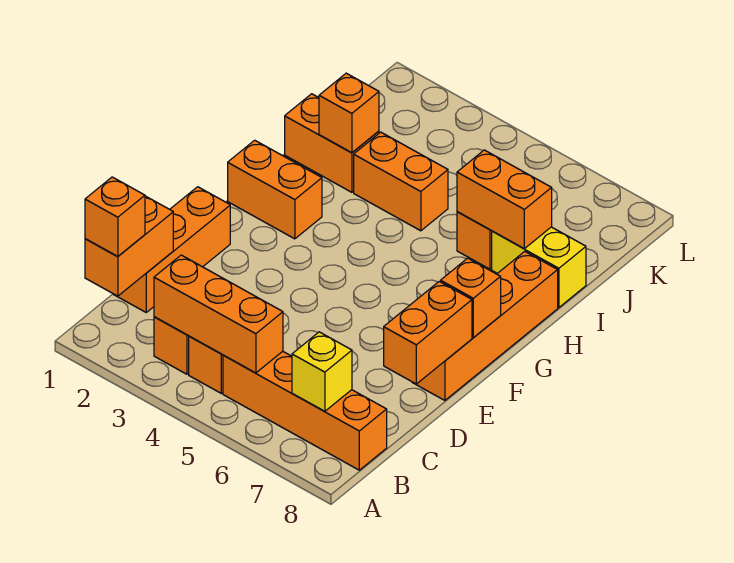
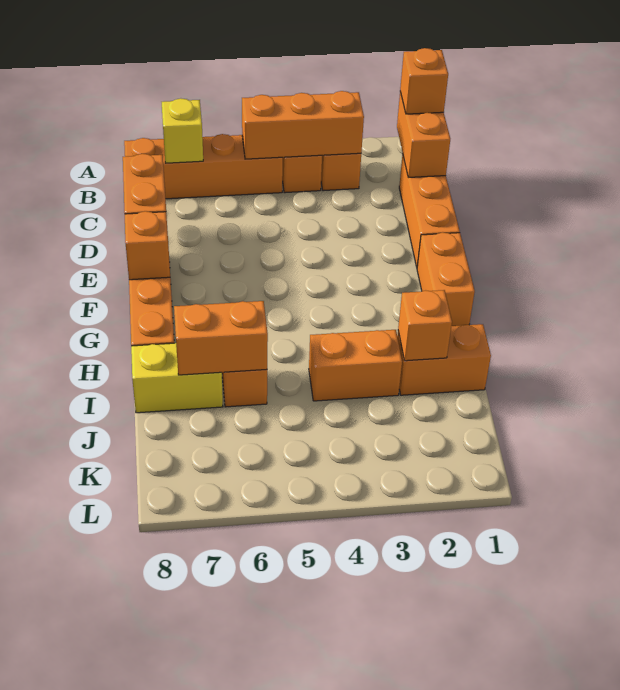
orange 1x2 brick [228,140,322,239] -> orange 1x2 brick turned to [417,232,475,326]

